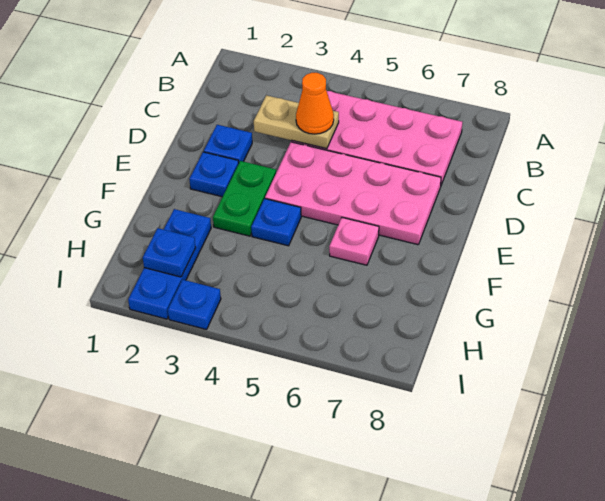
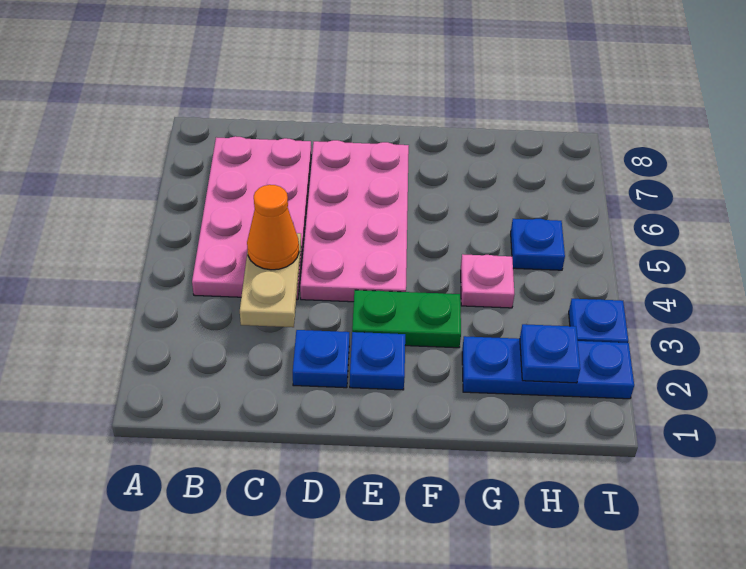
blue 1x1 plate [251,199,301,246] -> blue 1x1 plate moved to [511,219,565,270]
pink 1x1 plate [329,218,379,265] -> pink 1x1 plate moved to [461,254,514,308]

